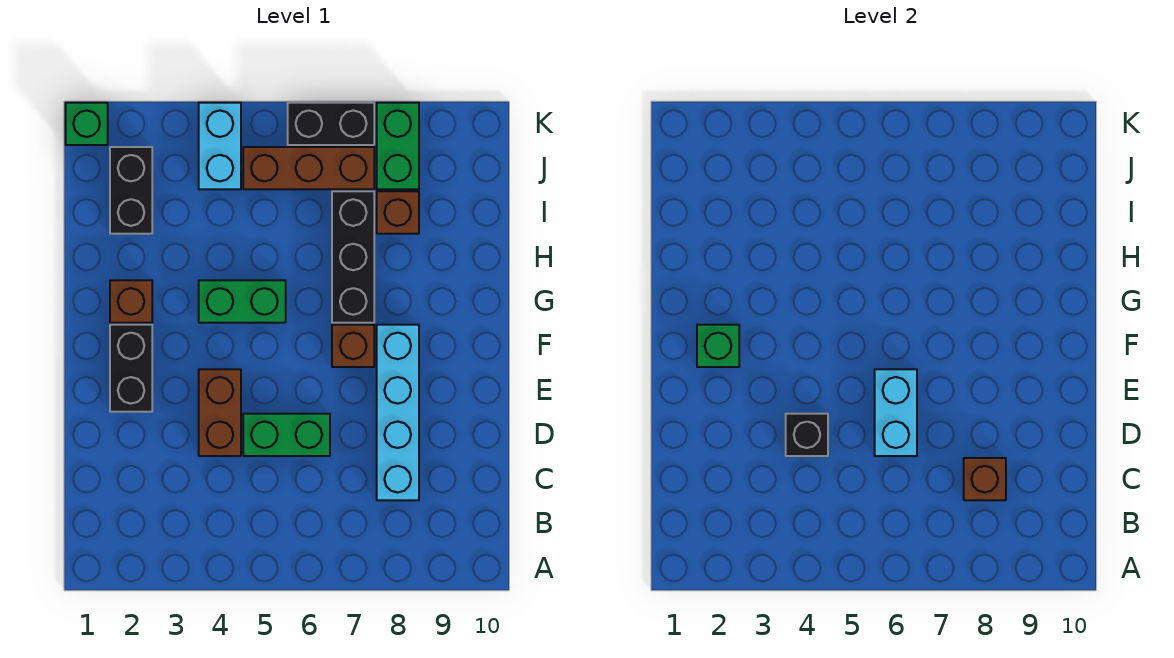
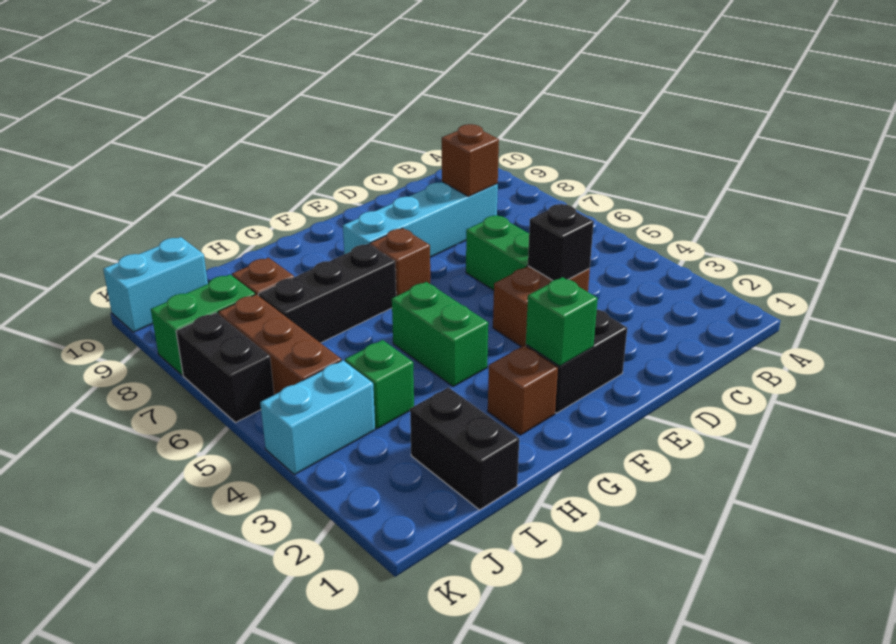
cyan 1x2 brick [875,369,917,456] -> cyan 1x2 brick moved to [103,237,208,332]
black 1x2 brick [110,147,152,234] -> black 1x2 brick turned to [410,387,519,510]
green 1x1 brick [66,103,108,145] -> green 1x1 brick moved to [345,340,414,429]

